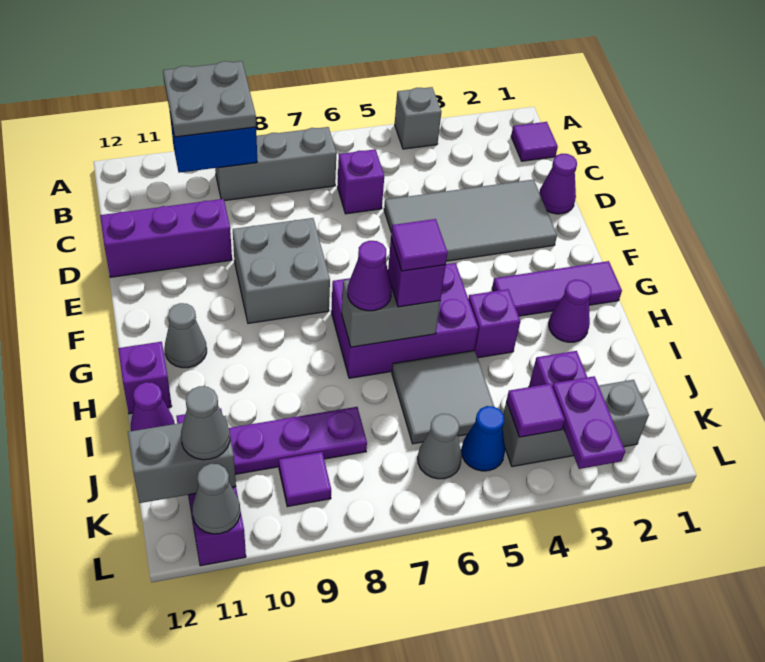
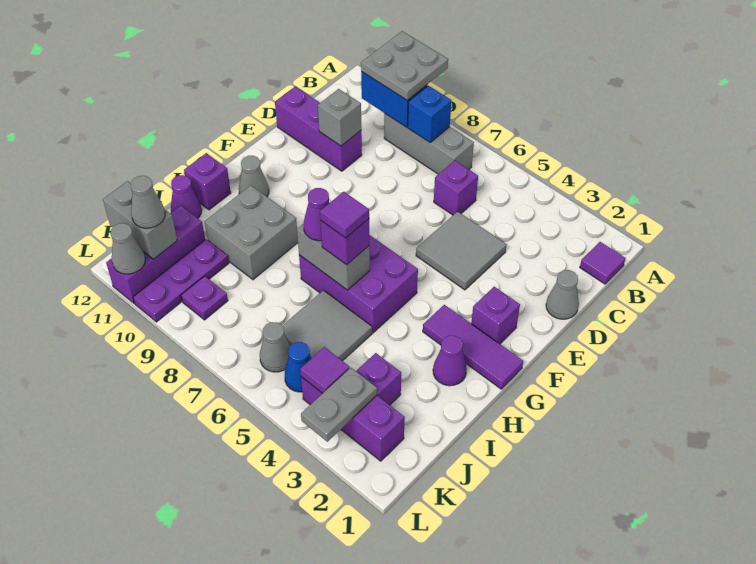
grey 1x1 brick [395,87,441,149] -> grey 1x1 brick moved to [318,89,361,146]
none -> blue 1x1 brick [408,86,451,142]
purple 1x1 cone [539,154,577,214] -> grey 1x1 cone [546,270,579,319]
grey 2x4 tile [384,180,557,261] -> grey 2x2 tile [416,211,506,290]
grey 2x2 brick [233,218,330,323] -> grey 2x2 brick moved to [205,185,298,280]
purple 1x1 brick [468,289,520,358] -> purple 1x1 brick moved to [471,287,520,344]
purple 1x3 plate [229,407,367,474] -> purple 1x3 plate turned to [133,239,229,322]
grey 1x3 brick [502,380,649,467] -> purple 1x3 brick [301,377,405,461]
purple 1x2 plate [552,376,625,469] -> grey 1x2 plate [301,368,377,442]
purple 1x1 tile [279,452,331,507] -> purple 1x1 plate [181,276,228,320]

